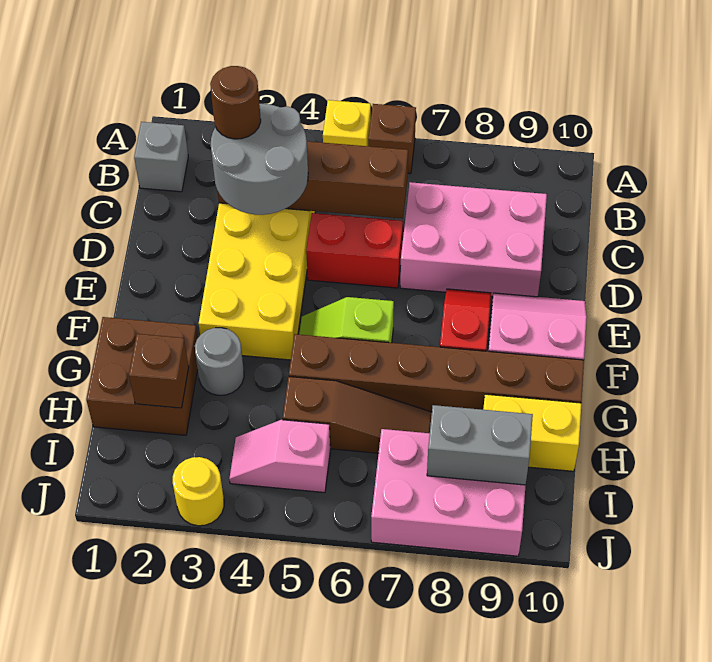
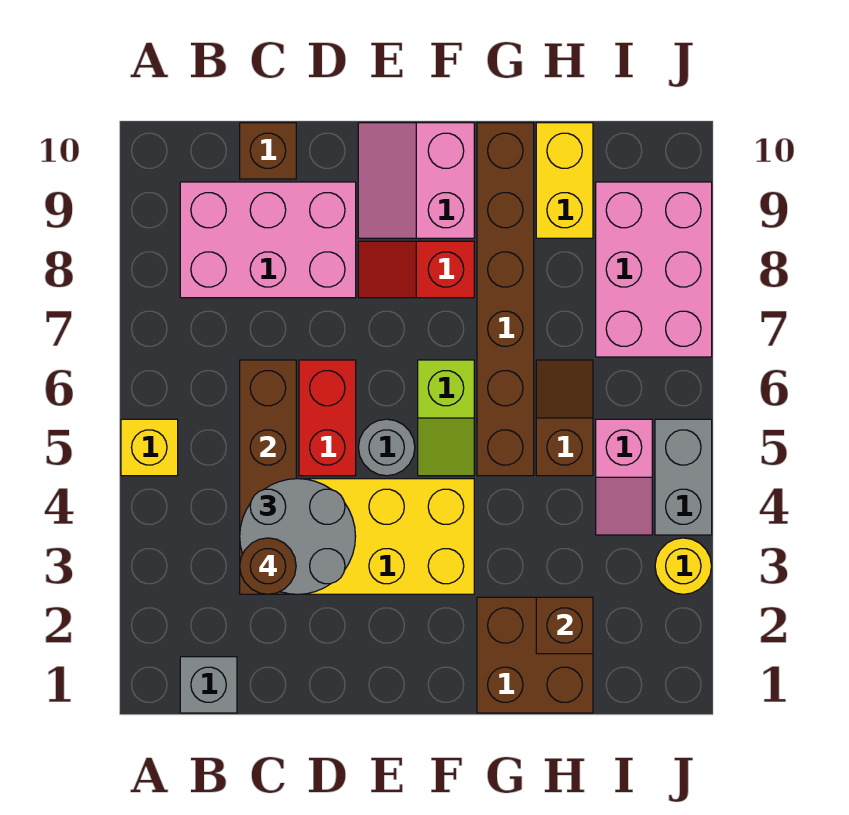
brown 1x1 brick [368,104,416,174] -> brown 1x1 brick moved to [240,123,296,179]
pink 2x3 brick [400,182,547,297] -> pink 2x3 brick turned to [180,182,356,298]
grey 1x1 round brick [195,328,244,395] -> grey 1x1 round brick moved to [358,419,415,476]
brown 1x3 slope [283,376,432,453] -> brown 1x2 slope [536,360,593,476]
grey 1x2 brick [427,405,533,485] -> grey 1x2 brick moved to [655,419,712,535]

